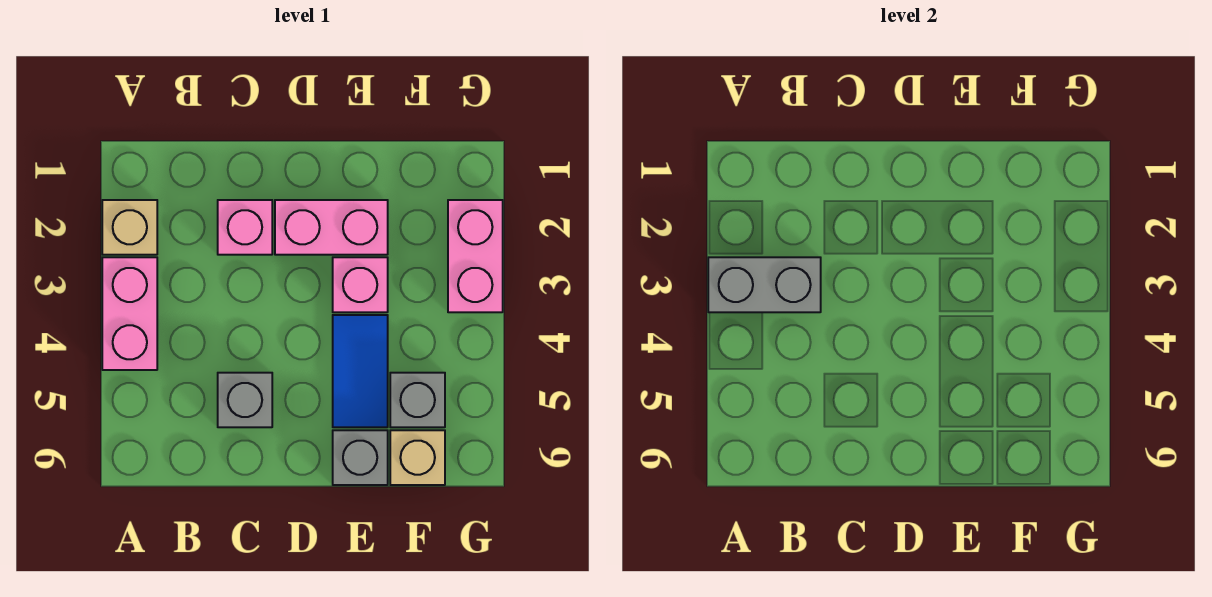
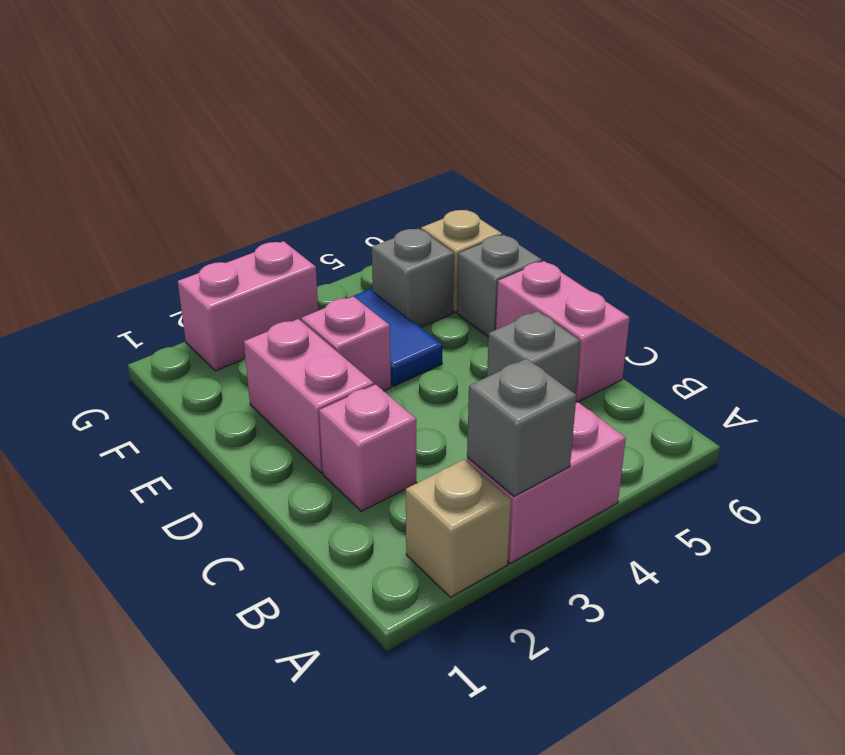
grey 1x2 brick [708,257,821,312] -> grey 1x1 brick [467,358,576,496]
none -> pink 1x2 brick [496,261,630,402]
blue 1x2 tile [333,315,388,427] -> blue 1x2 tile turned to [323,289,442,386]

